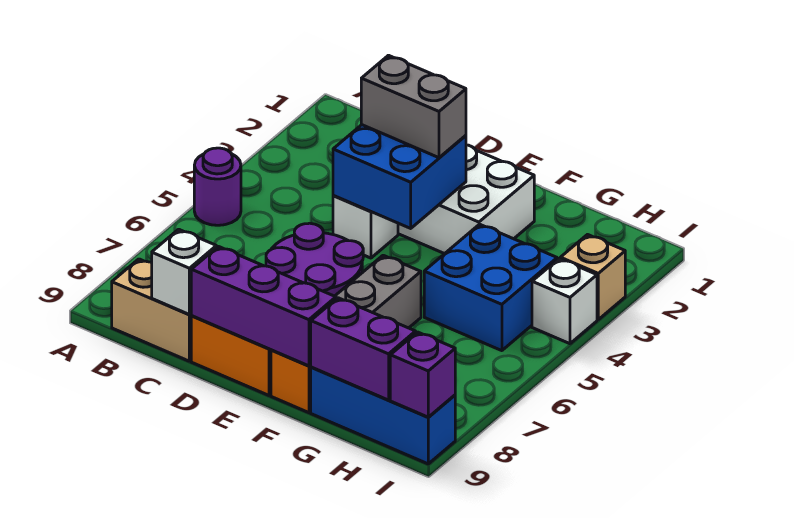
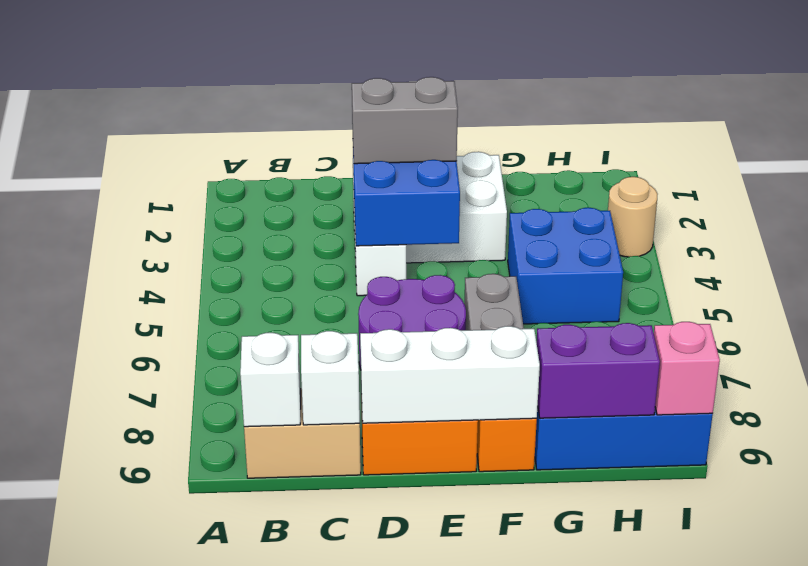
purple 1x1 round brick [194,148,241,225] -> none
purple 1x3 brick [191,246,336,366] -> white 1x3 brick [360,326,540,423]
tan 1x1 brick [560,235,625,319] -> tan 1x1 round brick [608,177,658,257]
white 1x1 brick [532,259,597,344] -> white 1x1 brick moved to [240,333,301,427]
purple 1x1 brick [390,332,455,417] -> pink 1x1 brick [654,322,720,415]

